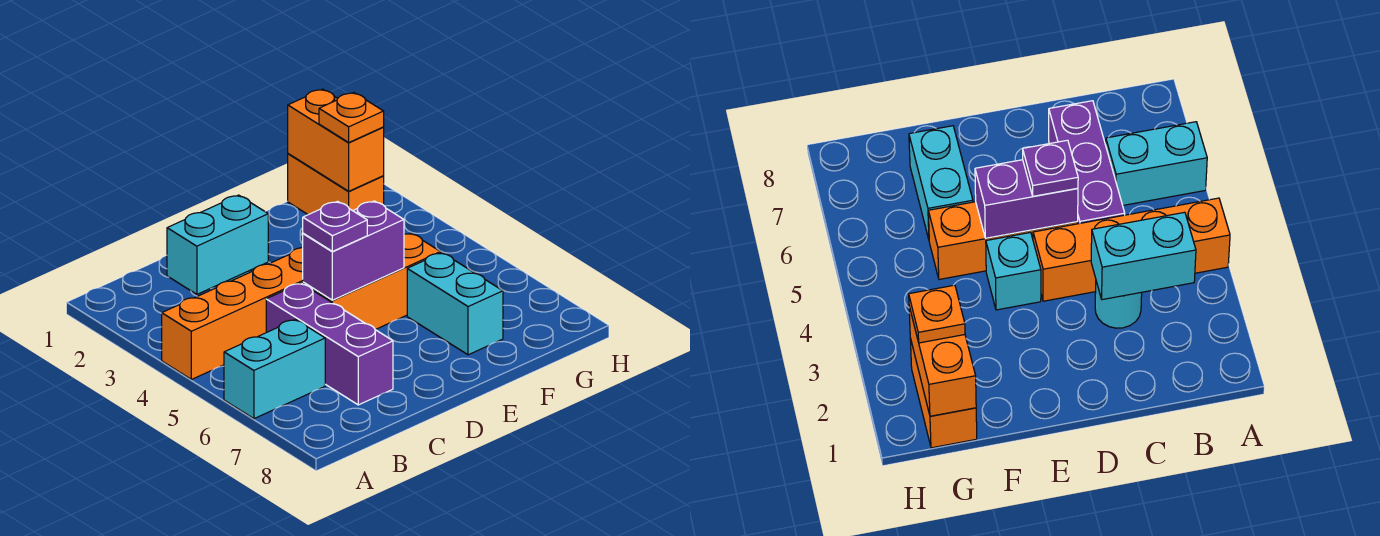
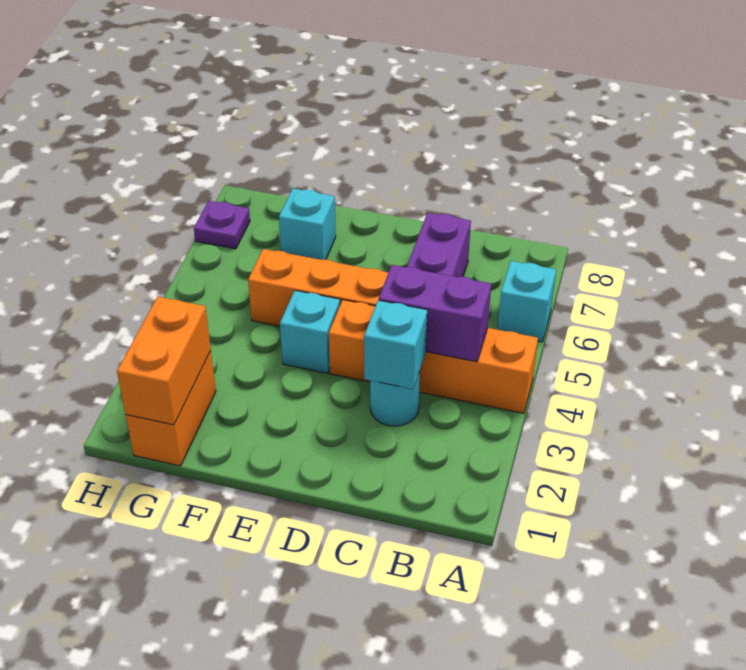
cyan 1x2 brick [224,319,325,419] -> cyan 1x1 brick [497,261,556,342]
cyan 1x2 brick [167,195,268,294] -> cyan 1x1 brick [364,300,427,389]
purple 1x2 brick [303,201,404,300] -> purple 1x2 brick moved to [379,265,491,362]
purple 1x1 plate [303,201,367,251] -> purple 1x1 plate moved to [194,201,250,249]
cyan 1x2 brick [407,253,503,355] -> cyan 1x1 brick [279,189,336,260]
orange 1x1 plate [319,93,384,142] -> none

